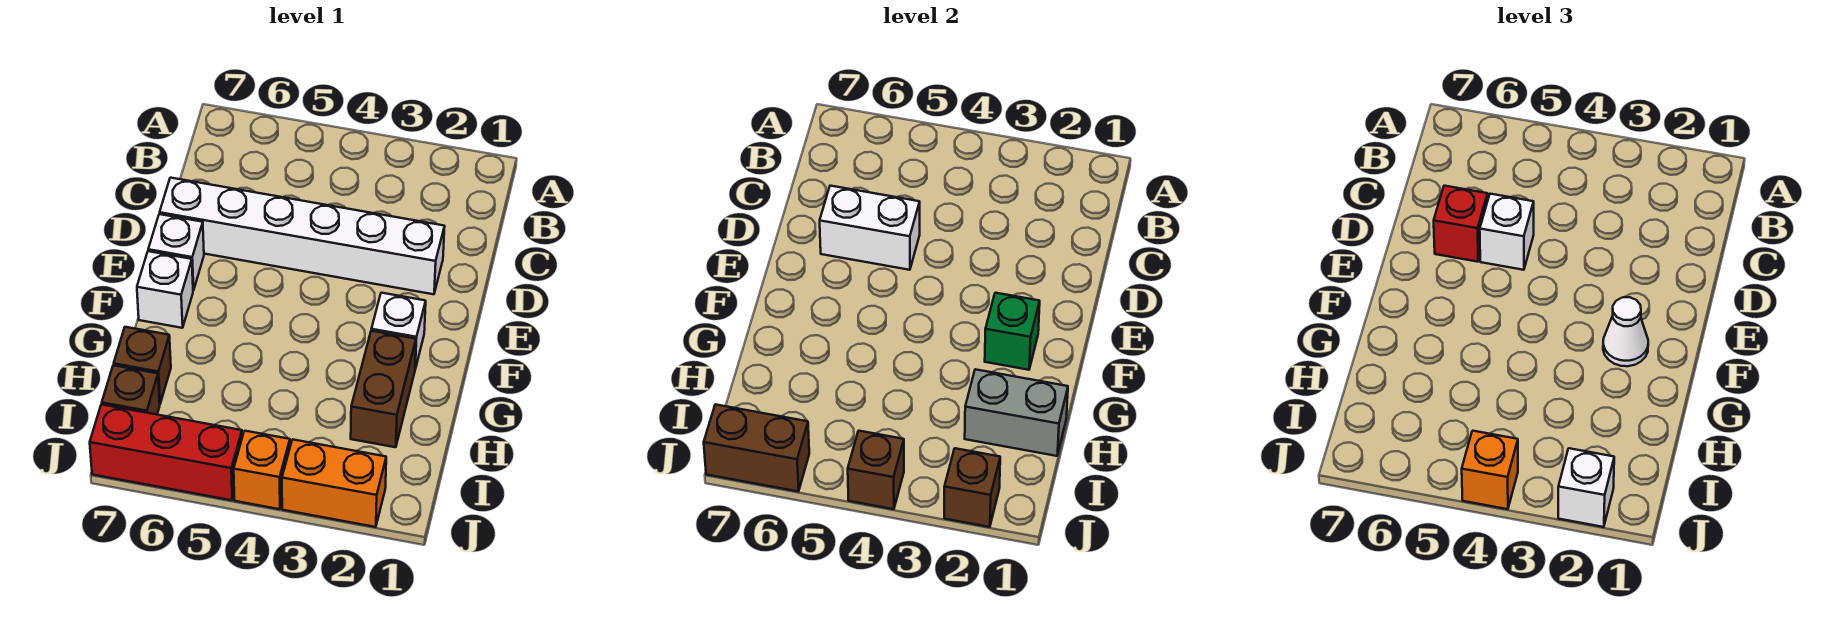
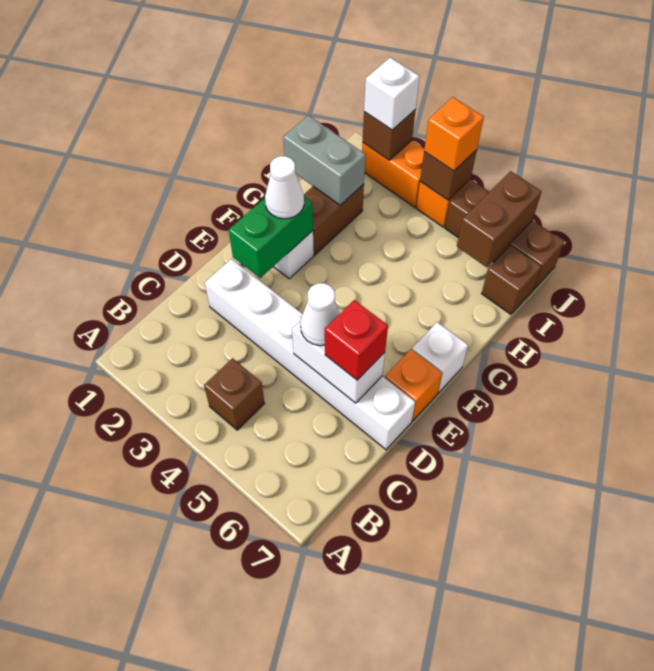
white 1x1 brick [1480,194,1534,270] -> white 1x1 cone [301,283,340,346]
white 1x1 brick [148,214,204,290] -> orange 1x1 brick [385,350,442,421]
green 1x1 brick [985,293,1040,370] -> green 1x2 brick [229,196,313,278]
brown 1x1 brick [114,327,171,403] -> brown 1x1 brick moved to [204,358,265,430]
red 1x3 brick [90,404,242,500] -> brown 1x3 brick [445,180,564,290]
brown 1x2 brick [704,404,809,491] -> brown 1x2 brick turned to [457,171,542,267]

